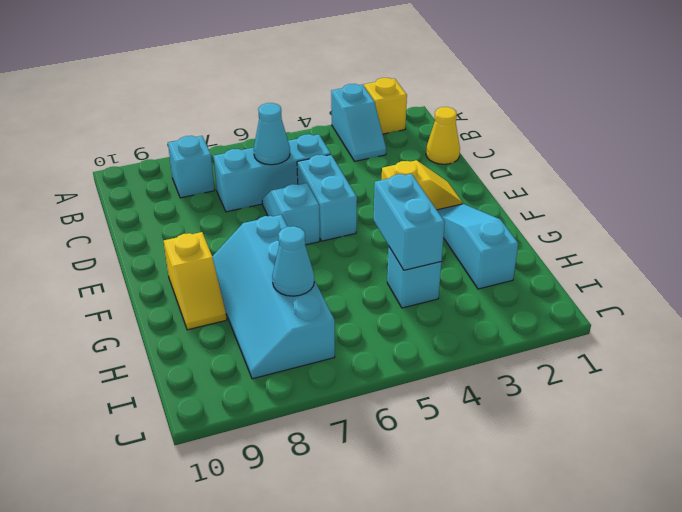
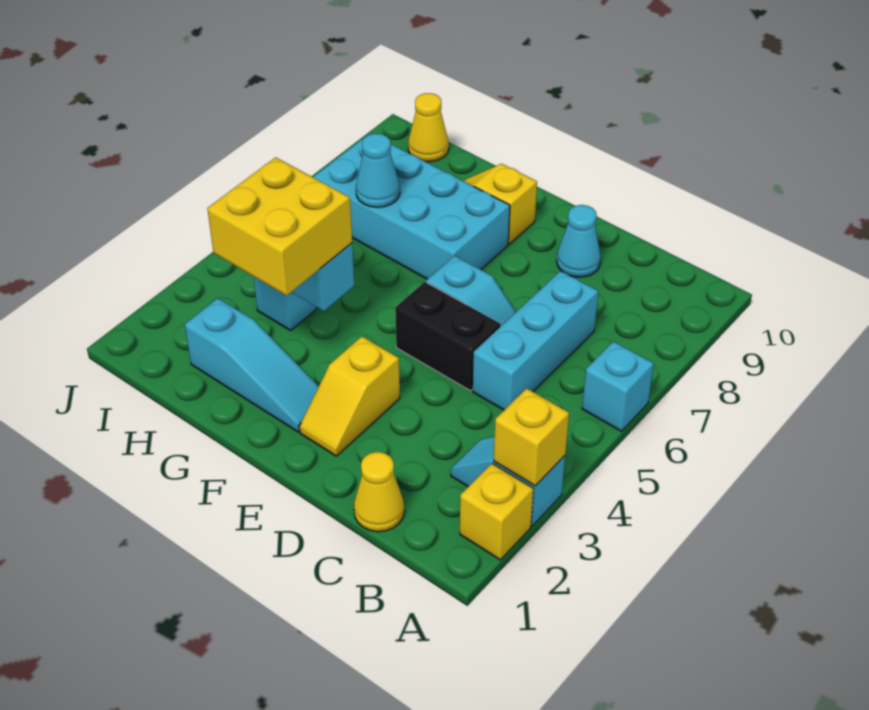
none -> yellow 1x1 brick [494,388,569,486]
cyan 1x1 brick [168,136,215,198] -> cyan 1x1 brick moved to [582,342,654,431]
cyan 1x1 cone [254,103,290,165] -> cyan 1x1 cone moved to [557,205,601,277]
cyan 1x2 brick [297,155,357,241] -> black 1x2 brick [395,282,501,391]
cyan 2x4 slope [212,215,335,379] -> cyan 2x4 brick [313,133,510,279]
none -> yellow 2x2 brick [207,157,352,296]
none -> yellow 1x1 cone [408,93,449,162]

